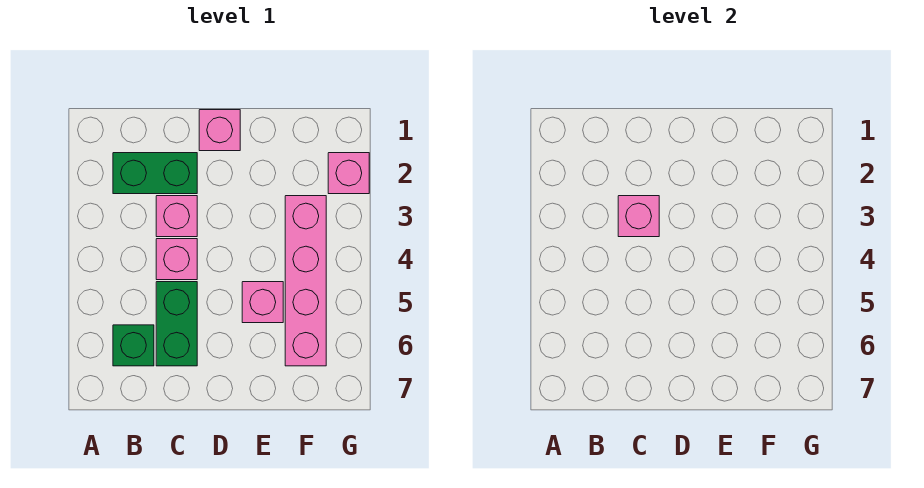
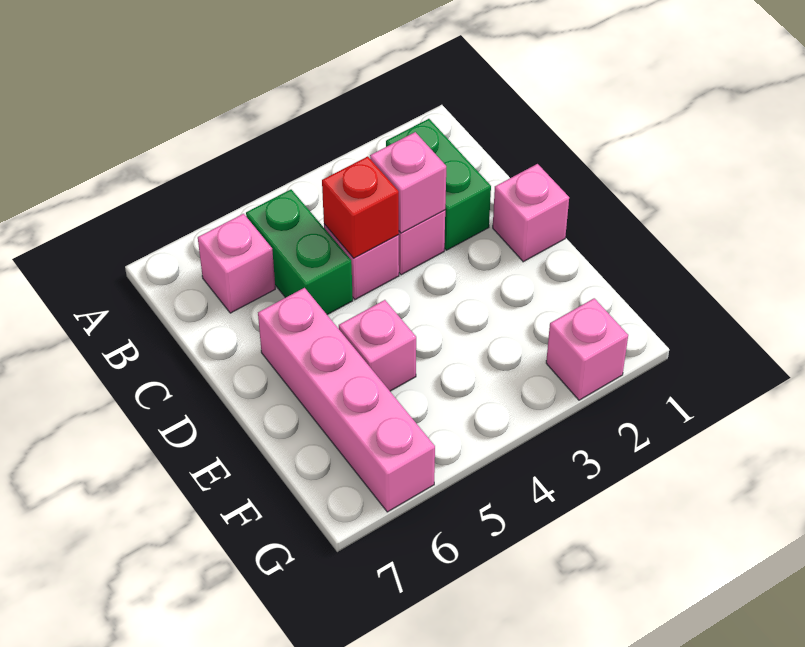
green 1x1 brick [113,325,154,366] -> pink 1x1 brick [198,214,275,313]
none -> red 1x1 brick [322,156,399,258]
green 1x2 brick [156,282,197,366] -> green 1x2 brick turned to [246,190,353,315]
pink 1x4 brick [285,196,326,366] -> pink 1x4 brick turned to [258,288,435,512]

